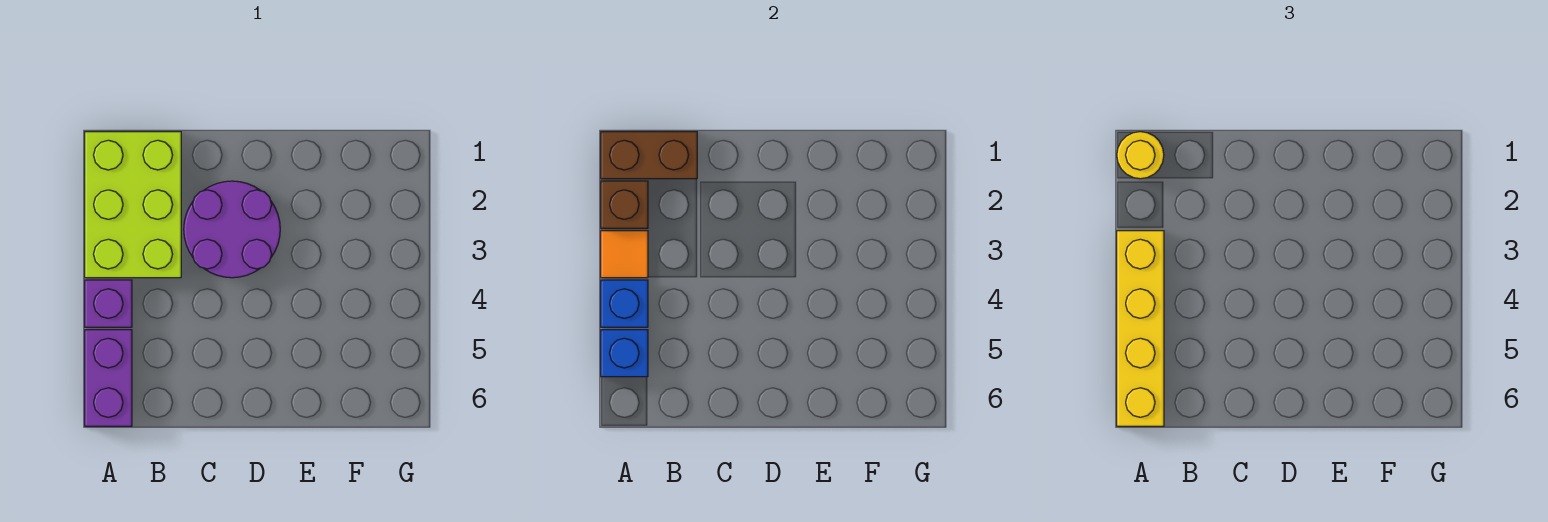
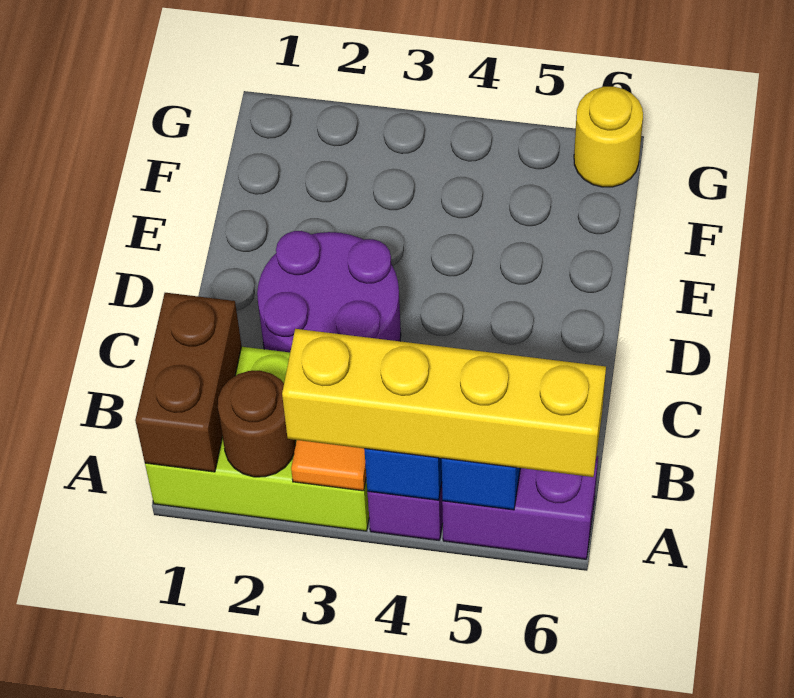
yellow 1x1 round brick [1117,132,1164,179] -> yellow 1x1 round brick moved to [574,87,643,187]
brown 1x1 brick [601,181,648,228] -> brown 1x1 round brick [218,371,296,477]

